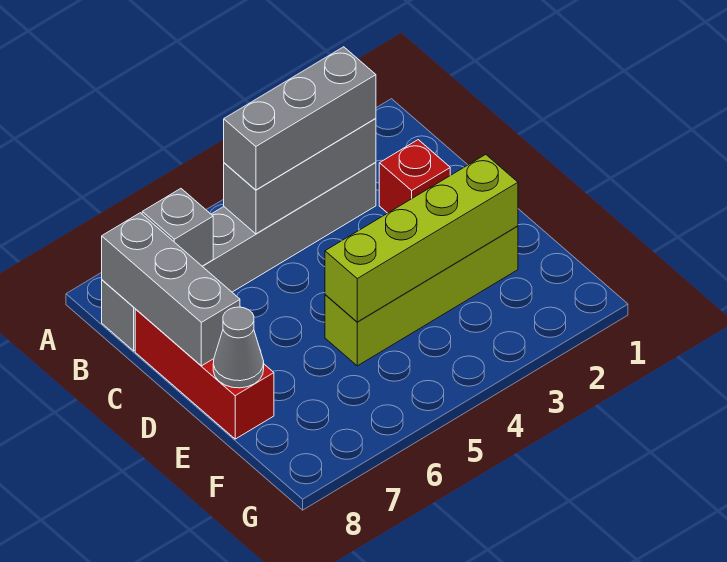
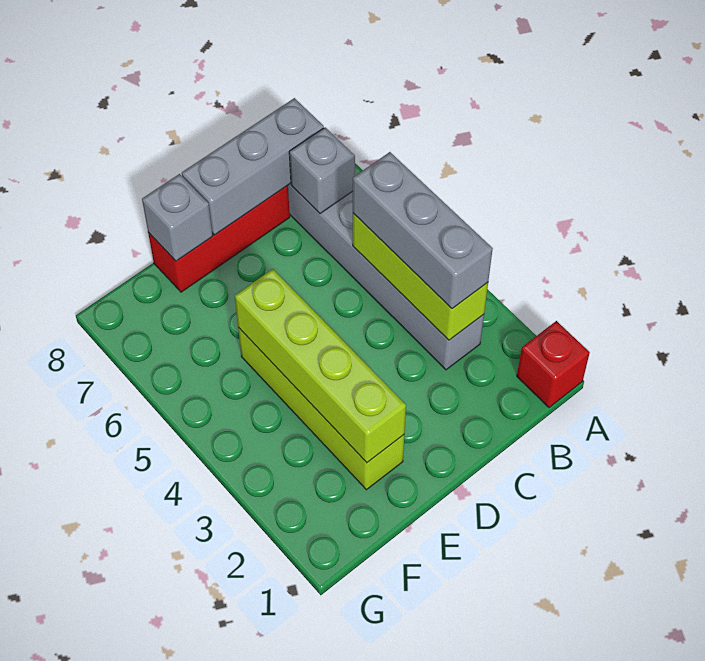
grey 1x3 brick [224,119,376,234] -> lime 1x3 brick [353,213,488,340]
red 1x1 brick [379,140,450,213] -> red 1x1 brick moved to [517,321,590,408]
grey 1x1 cone [213,307,264,388] -> grey 1x1 brick [142,174,213,261]

